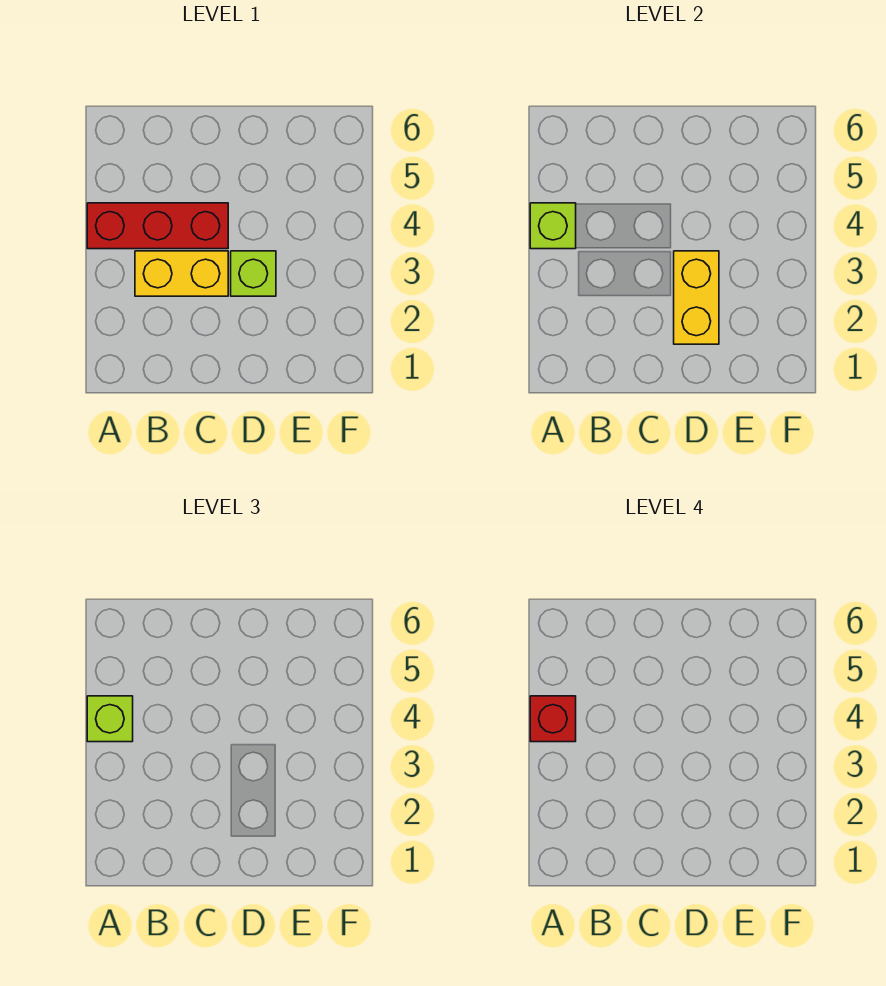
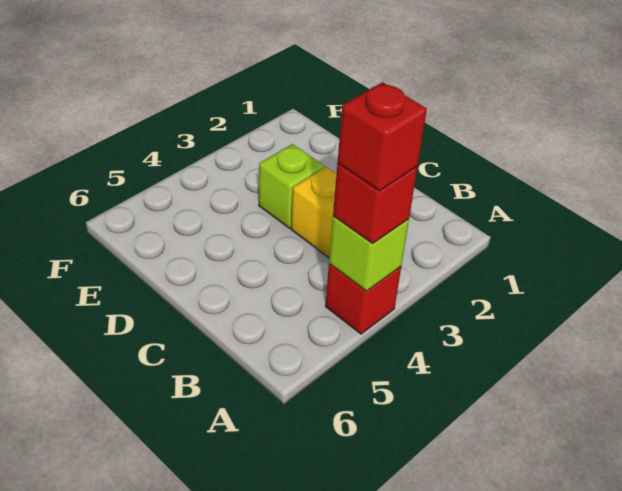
red 1x3 brick [87,203,228,249] -> red 1x1 brick [325,264,401,334]
lime 1x1 brick [87,696,133,742] -> red 1x1 brick [333,164,417,243]
yellow 1x2 brick [674,251,719,344] -> none

